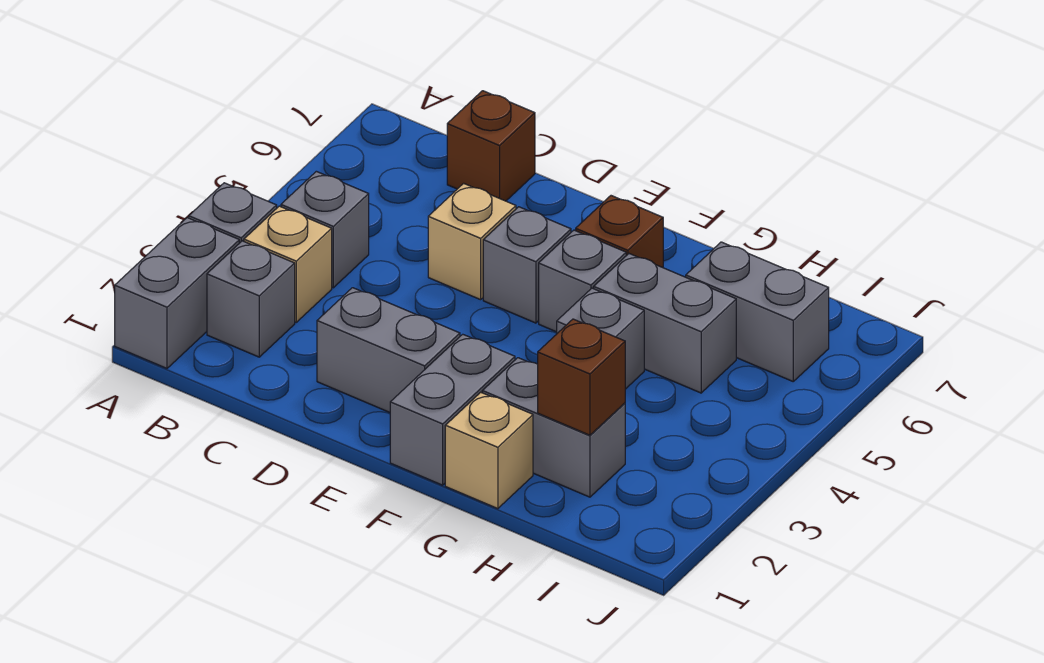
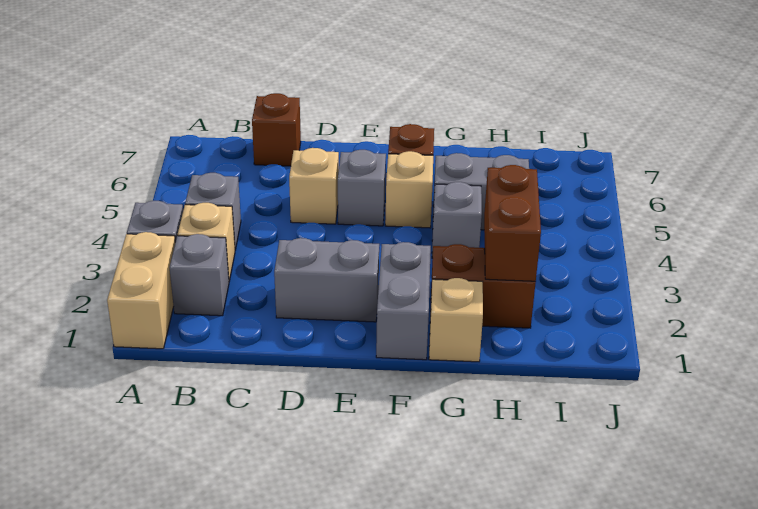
grey 1x2 brick [115,218,239,368] -> tan 1x2 brick [107,232,175,349]
grey 1x1 brick [539,230,626,332] -> tan 1x1 brick [385,151,433,228]
grey 1x2 brick [482,358,625,497] -> brown 1x2 brick [430,244,536,328]
brown 1x1 brick [538,319,625,435] -> brown 1x2 brick [484,165,541,281]
grey 1x2 brick [686,242,829,381] -> none

